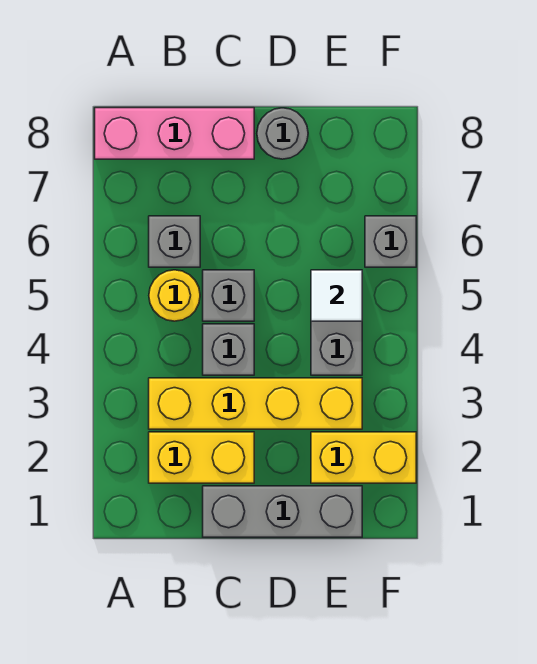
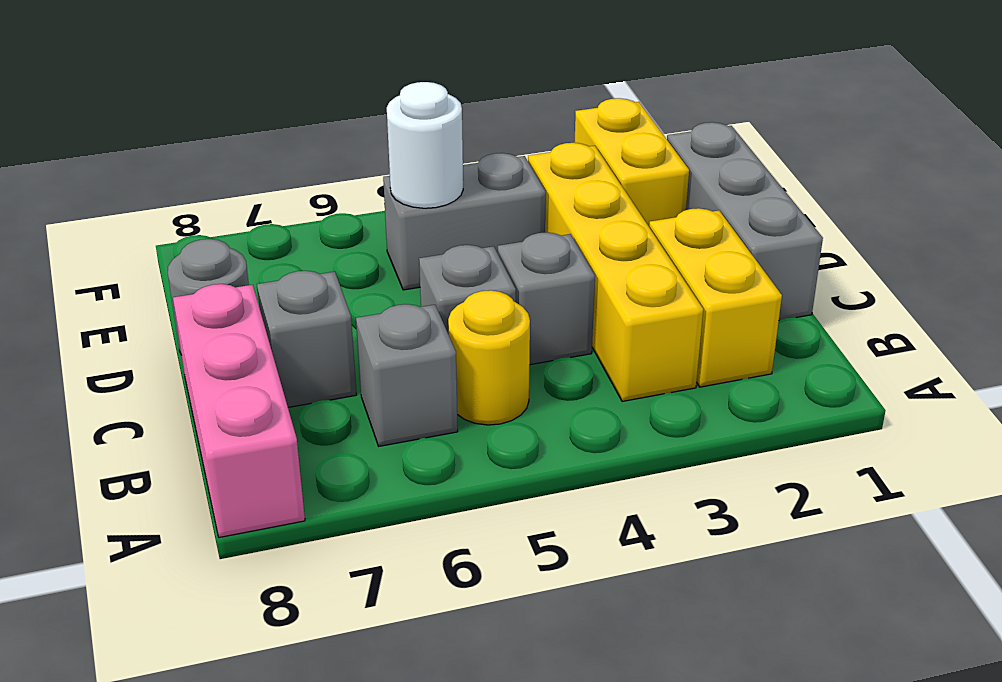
white 1x1 tile [311,270,362,321] -> white 1x1 round brick [387,82,463,208]
grey 1x1 brick [365,216,416,267] -> grey 1x1 brick moved to [257,271,357,407]

